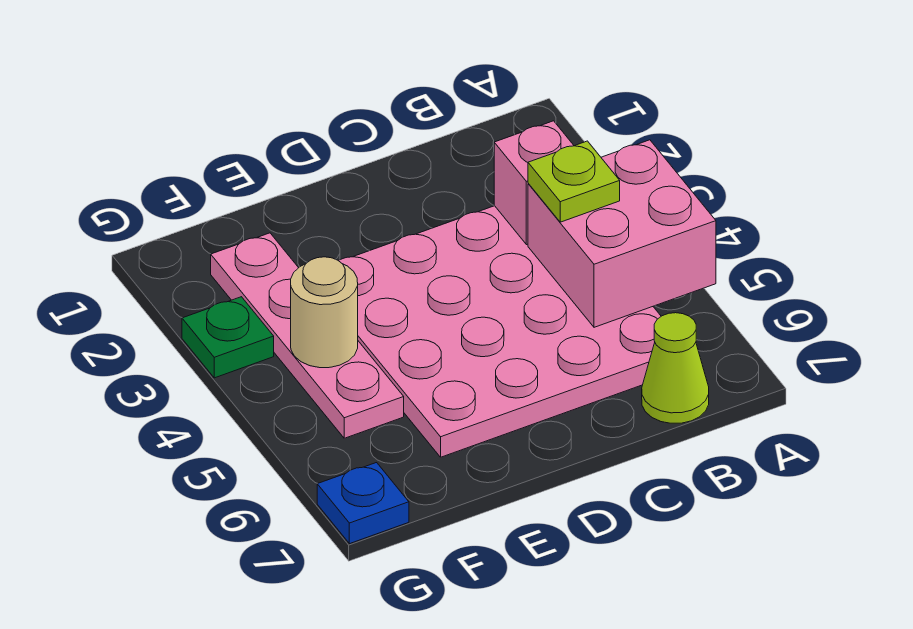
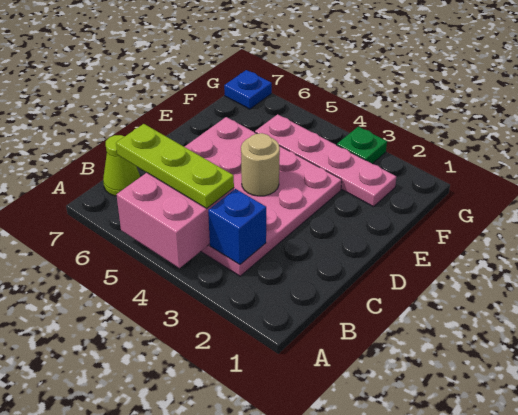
pink 1x1 brick [494,121,574,245] -> blue 1x1 brick [208,189,266,265]
lime 1x1 plate [528,141,620,222] -> lime 1x3 plate [116,124,234,208]
tan 1x1 round brick [291,257,358,368] -> tan 1x1 round brick moved to [241,133,280,196]

